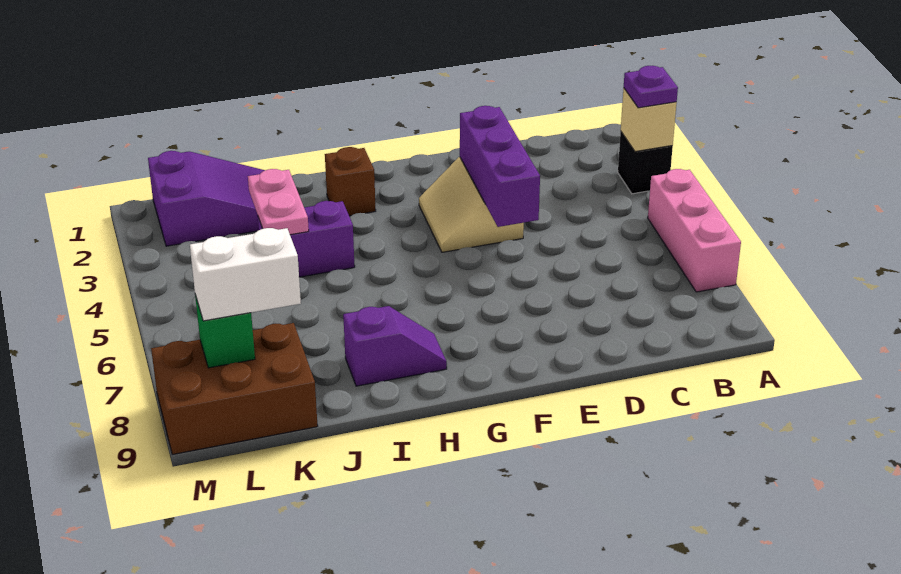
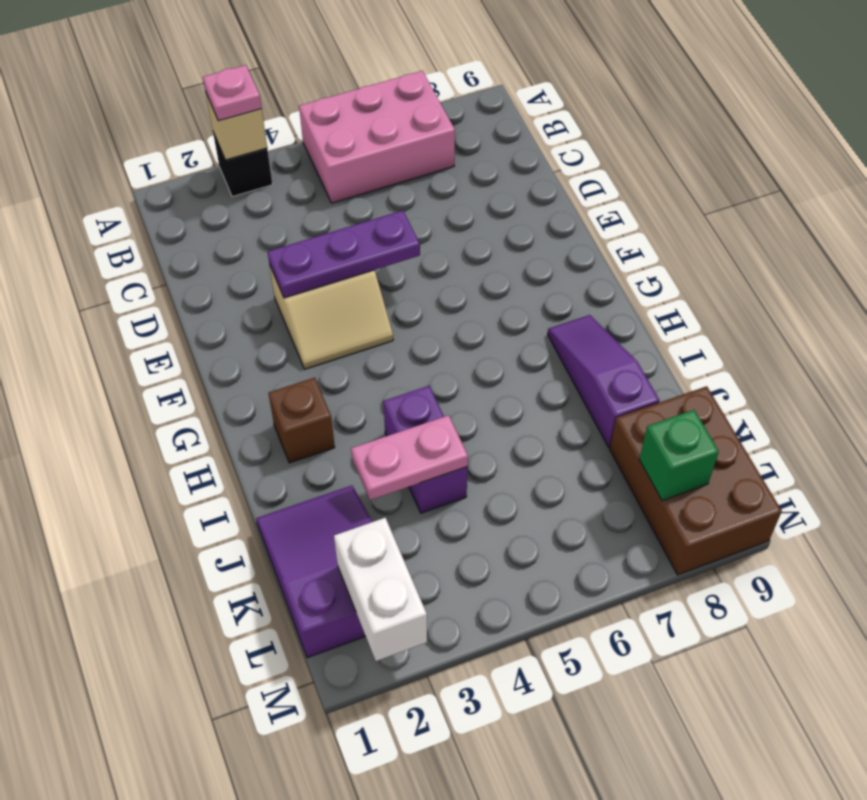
purple 1x1 plate [624,66,678,108] -> pink 1x1 plate [203,65,262,121]
pink 1x3 brick [648,169,741,292] -> pink 2x3 brick [299,71,455,203]
purple 1x3 brick [460,106,540,227] -> purple 1x3 plate [268,210,420,298]
purple 1x2 slope [343,306,447,386] -> purple 1x3 slope [548,315,659,447]
white 1x2 brick [190,228,301,321] -> white 1x2 brick moved to [334,518,427,661]

